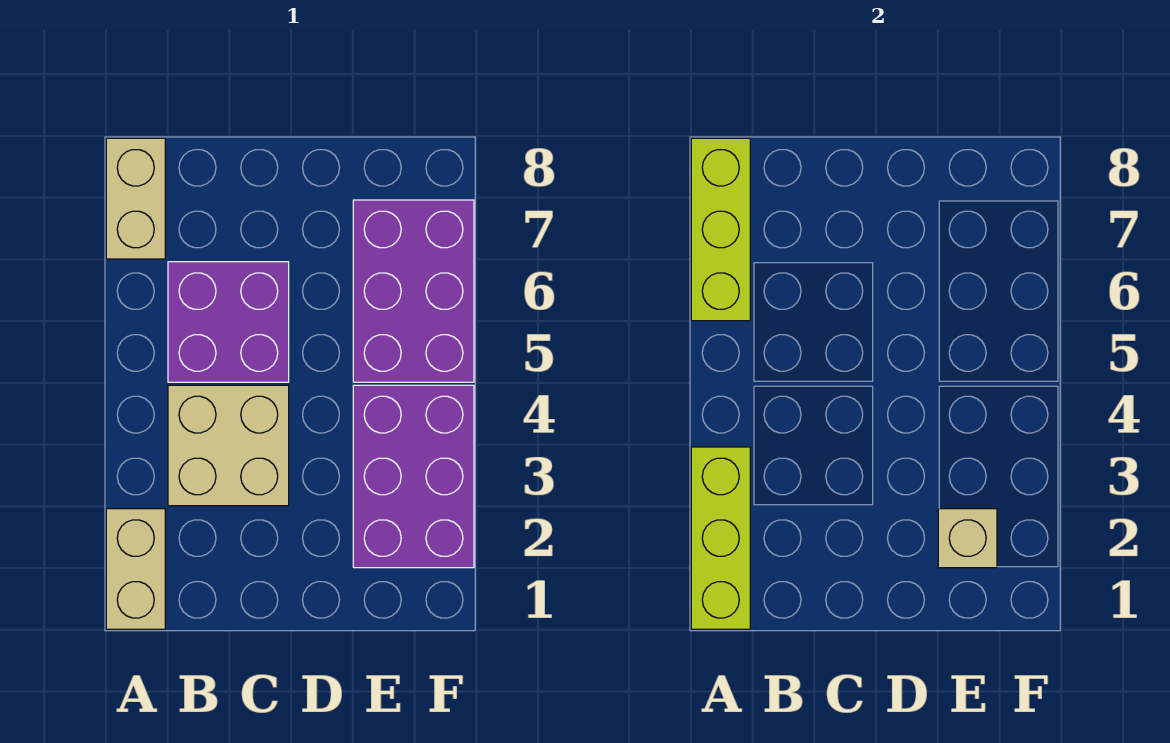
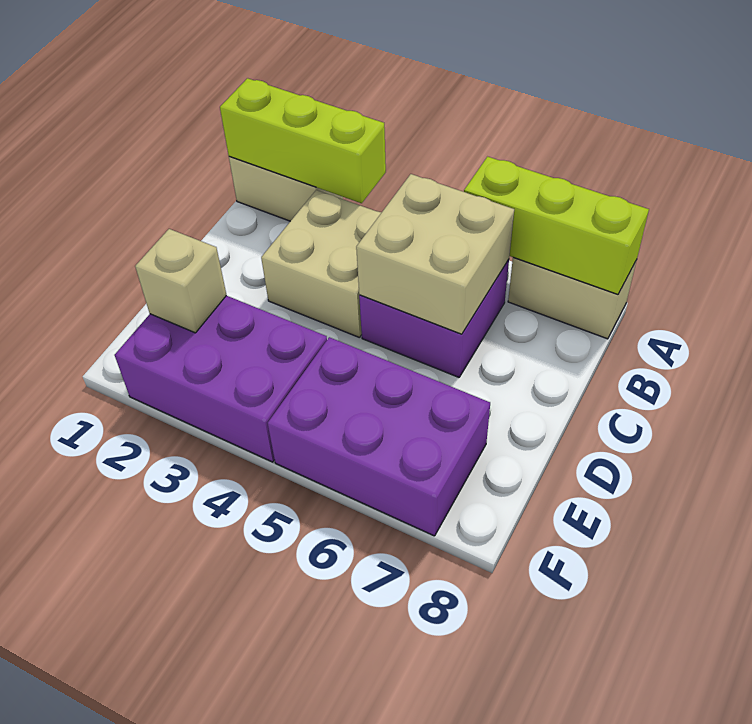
none -> tan 2x2 brick [356,174,514,334]

